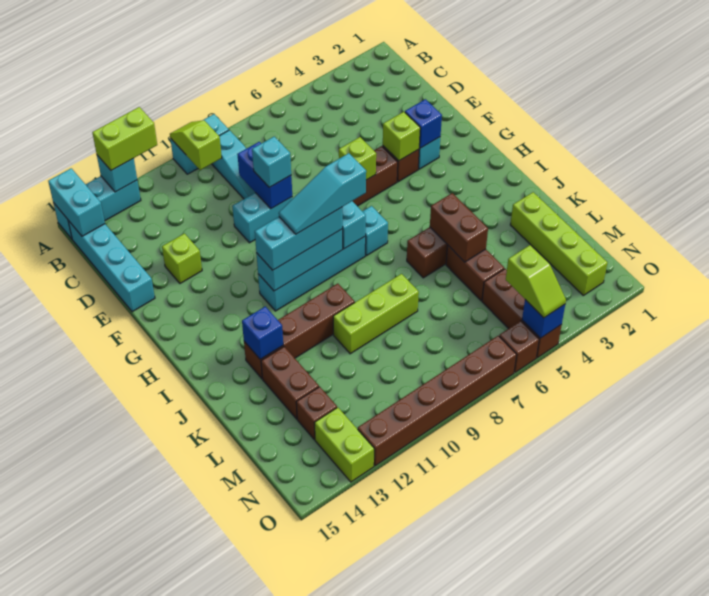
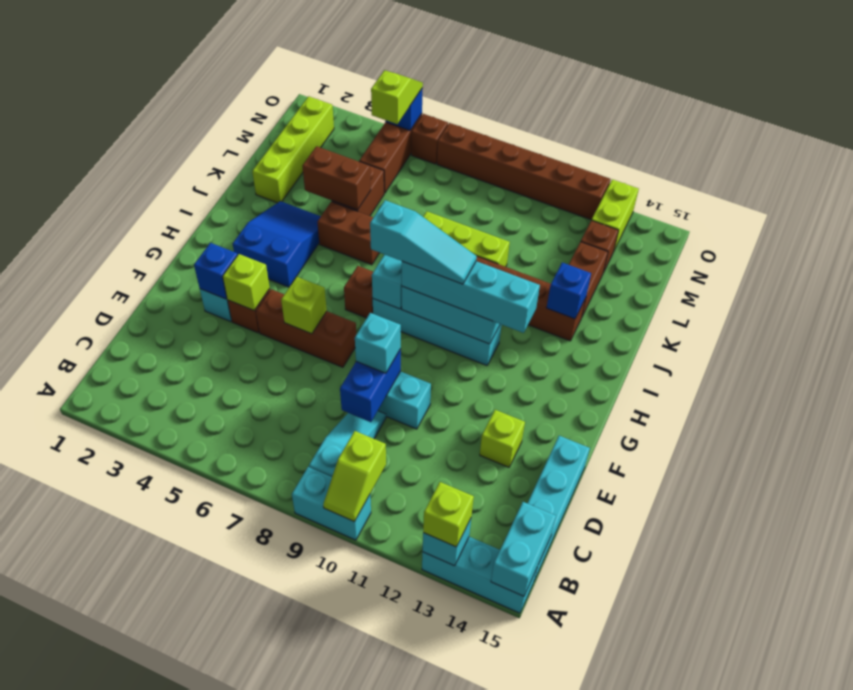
lime 1x2 brick [92,107,157,170] -> lime 1x1 brick [423,482,474,547]
none -> blue 2x3 slope [233,201,321,287]
cyan 1x1 brick [362,206,388,256] -> brown 1x1 brick [344,266,373,318]
cyan 1x3 brick [255,207,343,270] -> cyan 1x4 brick [402,261,540,333]
brown 1x2 brick [430,193,488,262] -> brown 1x2 brick turned to [302,146,371,210]

